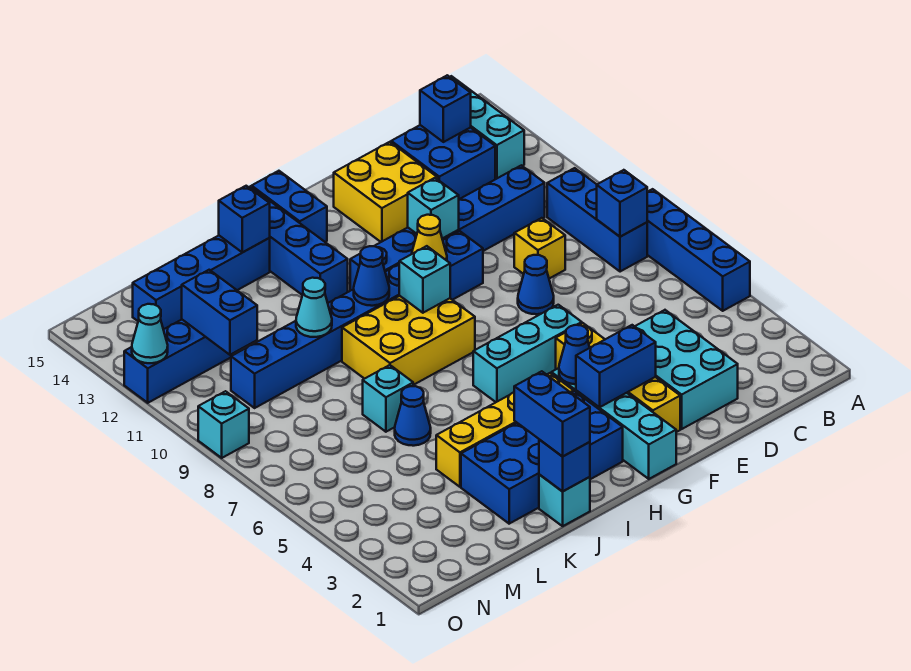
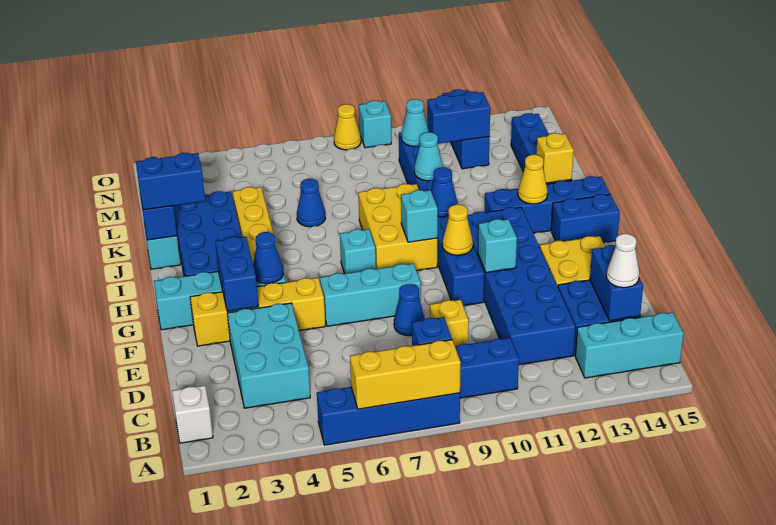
none -> yellow 1x3 brick [350,340,461,409]
none -> white 1x1 brick [172,385,213,443]
blue 1x6 brick [350,165,545,291] -> blue 2x6 brick [467,207,575,365]
blue 1x1 brick [420,75,471,142] -> blue 1x2 brick [590,245,643,321]
none -> white 1x1 cone [606,234,639,288]
cyan 2x3 brick [635,310,738,429] -> cyan 2x3 brick turned to [227,303,310,408]
cyan 1x3 brick [473,305,582,402] -> cyan 1x3 brick turned to [320,263,421,326]
none -> yellow 1x1 cone [518,155,548,204]
blue 1x1 brick [219,186,270,252] -> yellow 1x1 brick [536,133,574,183]
cyan 1x1 brick [363,365,413,432] -> cyan 1x1 brick moved to [340,229,376,274]
none -> yellow 1x1 cone [334,104,361,150]
cyan 1x1 cone [132,304,168,363] -> cyan 1x1 cone moved to [401,99,429,146]

